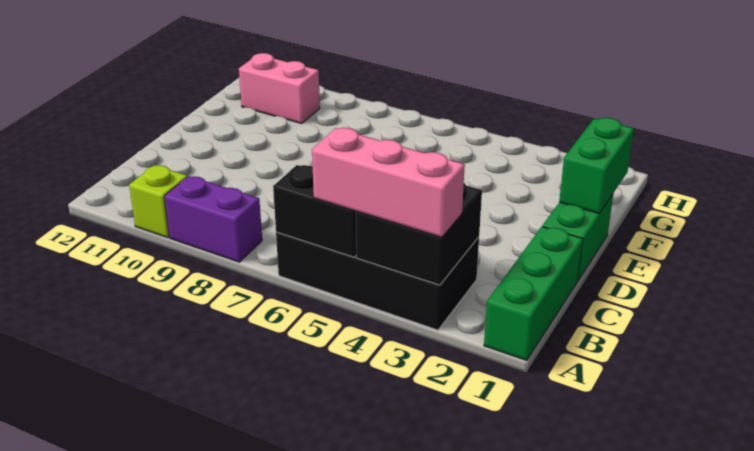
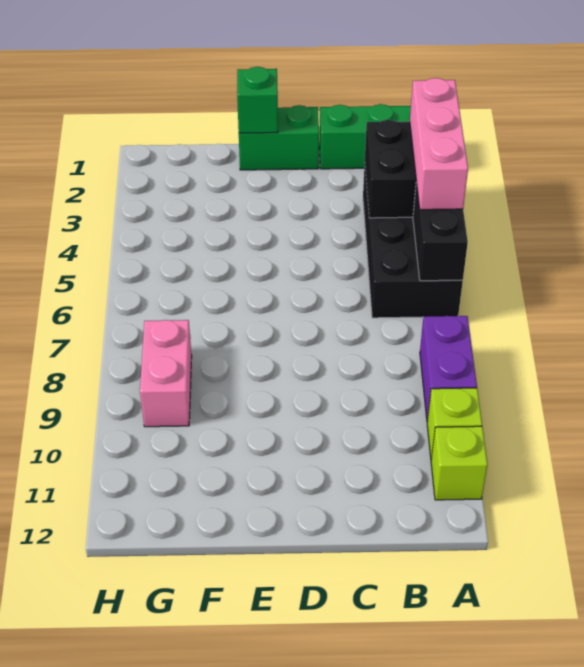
none -> lime 1x1 brick [431,426,488,500]
green 1x2 brick [559,118,634,214] -> green 1x1 brick [237,67,278,133]
pink 1x2 brick [239,53,320,124] -> pink 1x2 brick moved to [140,320,192,427]

